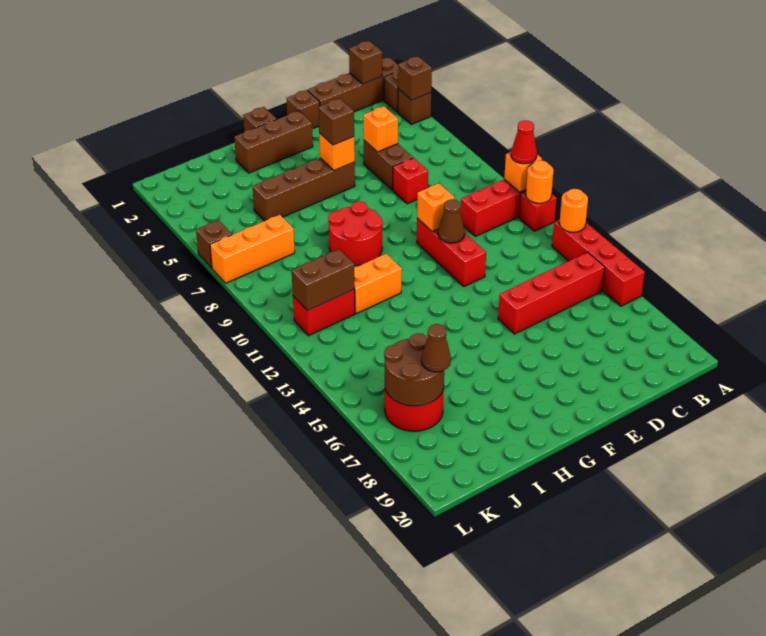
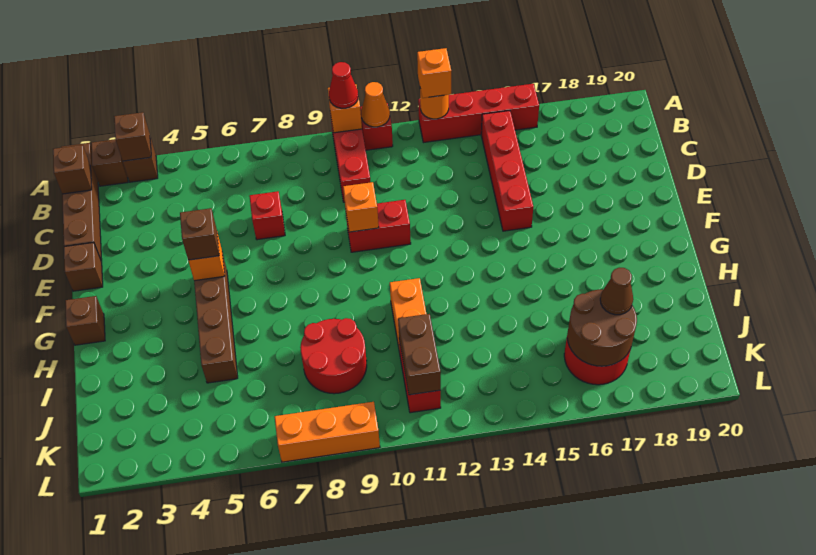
orange 1x1 round brick [526,160,553,203] -> orange 1x1 cone [361,82,390,127]
brown 1x2 brick [364,140,413,190] -> none
orange 1x1 brick [363,106,398,152] -> orange 1x1 brick moved to [417,48,451,98]
red 1x3 brick [417,218,486,287] -> red 1x2 brick [346,200,411,252]
brown 1x1 cone [438,199,465,243] -> none
brown 1x3 brick [234,111,313,173] -> none
red 2x2 round brick [328,201,383,265] -> red 2x2 round brick moved to [300,318,367,394]
orange 1x3 brick [210,215,295,283] -> orange 1x3 brick turned to [274,402,380,462]
brown 1x1 brick [196,220,232,268] -> none

